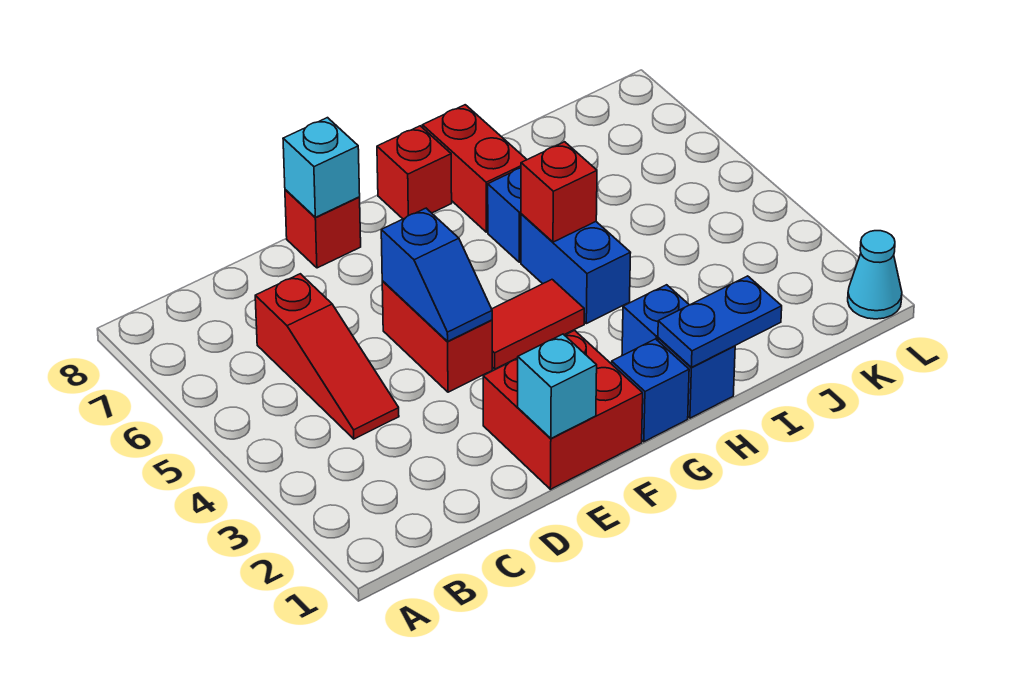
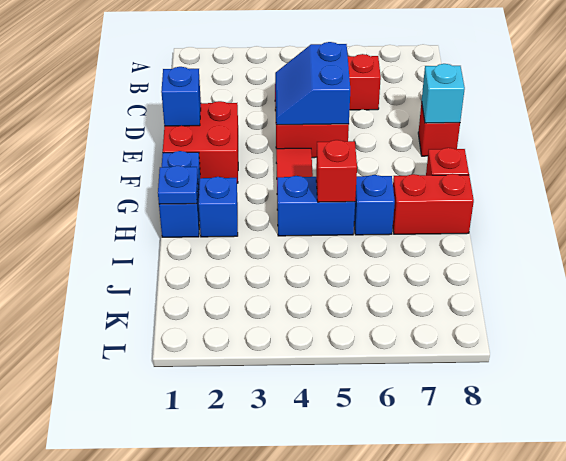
cyan 1x1 brick [518,334,597,438] -> blue 1x1 brick [161,67,201,126]
blue 1x2 slope [381,208,492,341] -> blue 2x2 slope [275,42,350,125]
blue 1x2 plate [658,276,782,367] -> blue 1x1 plate [158,166,198,204]
cyan 1x1 cone [848,231,902,319] -> none

